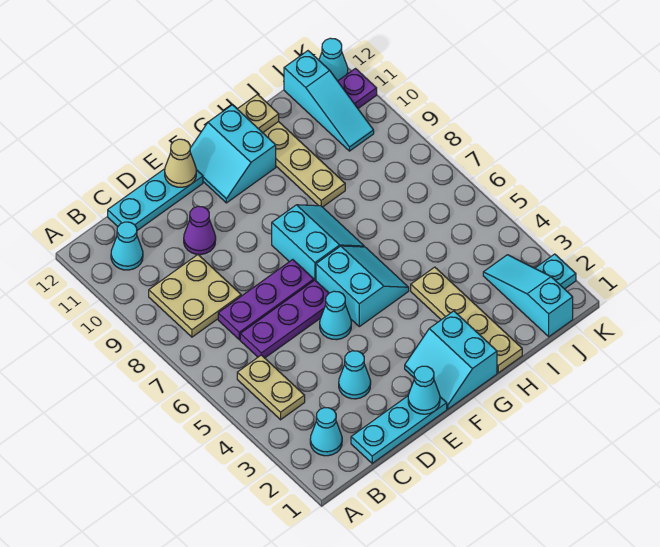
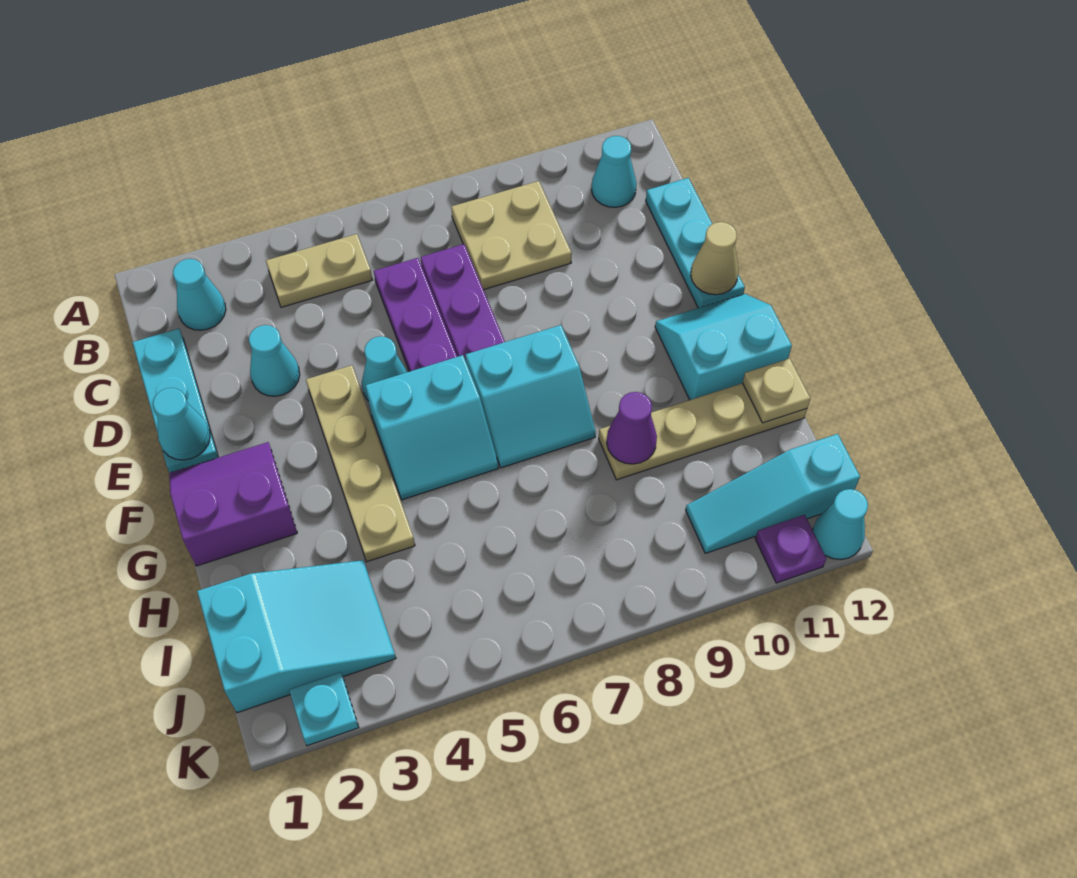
purple 1x1 cone [184,206,216,255] -> purple 1x1 cone moved to [607,392,657,464]
cyan 2x2 slope [405,311,497,409] -> purple 2x2 slope [169,442,297,566]
tan 1x4 plate [411,267,522,373] -> tan 1x4 plate turned to [306,365,415,562]
cyan 1x3 slope [483,255,573,337] -> cyan 2x3 slope [197,560,396,713]

